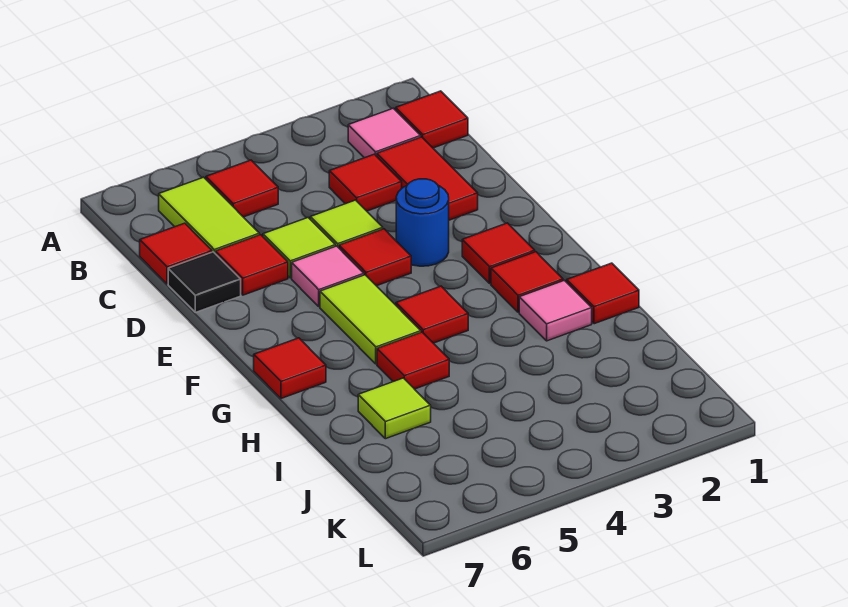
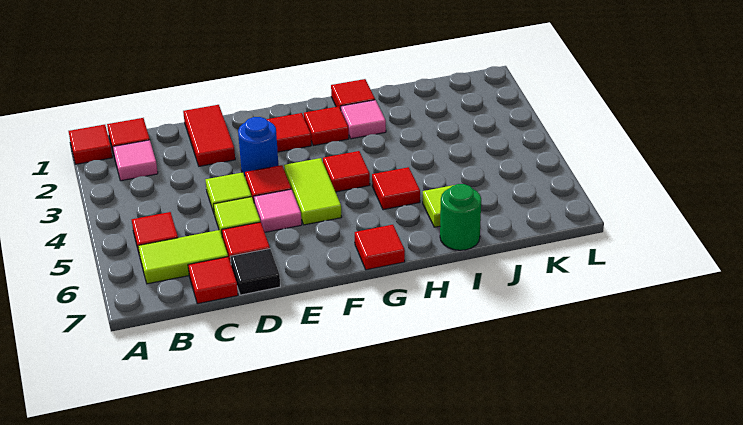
red 1x2 tile [377,137,478,220] -> red 1x2 tile turned to [183,105,235,166]
red 1x1 tile [329,154,402,211] -> red 1x1 tile moved to [69,125,112,164]
lime 1x2 tile [320,275,421,364] -> lime 1x2 tile turned to [284,158,342,225]
none -> green 1x1 round brick [440,184,481,250]

